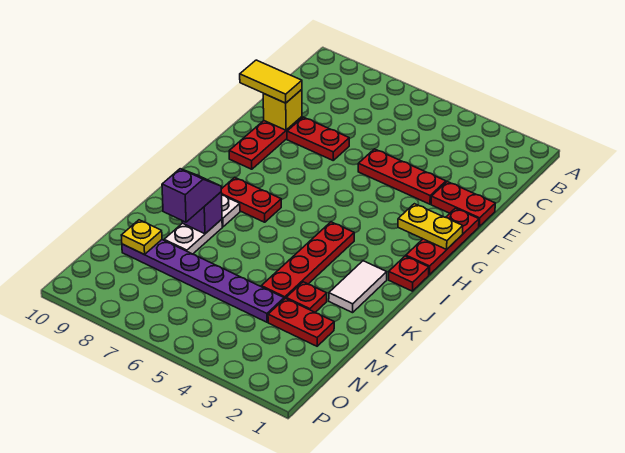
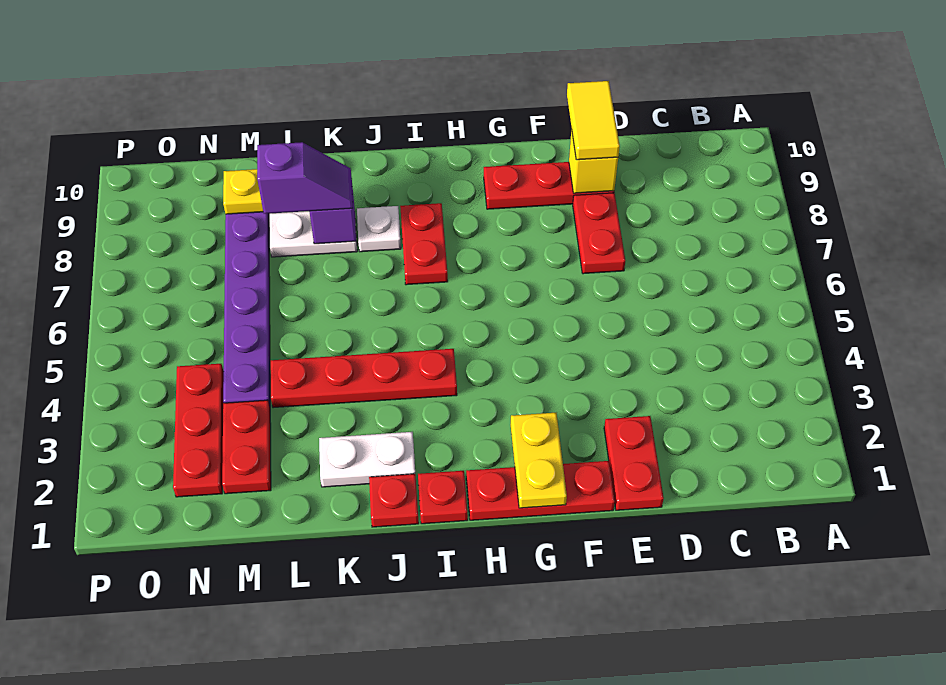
red 1x3 plate [358,149,446,204] -> red 1x3 plate moved to [173,364,224,497]
white 1x2 tile [329,261,387,313] -> white 1x2 plate [319,432,415,487]
red 1x1 plate [286,282,327,312] -> red 1x1 plate moved to [369,474,419,527]

